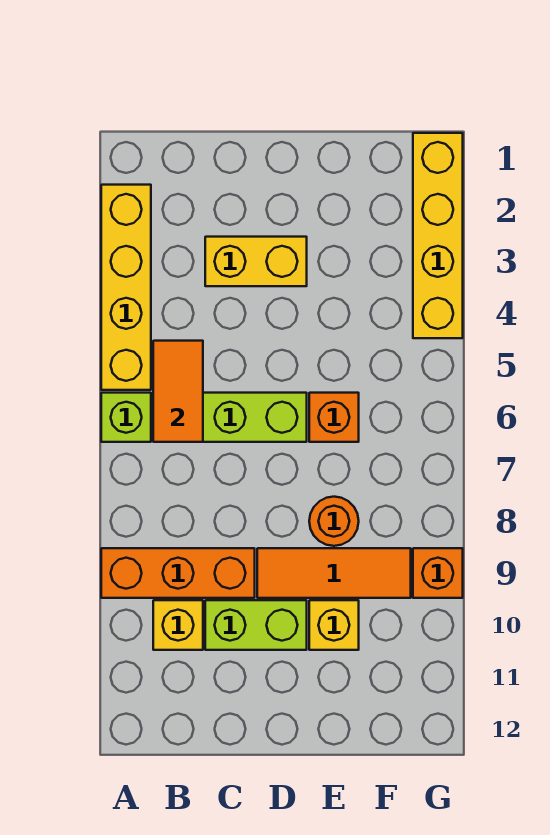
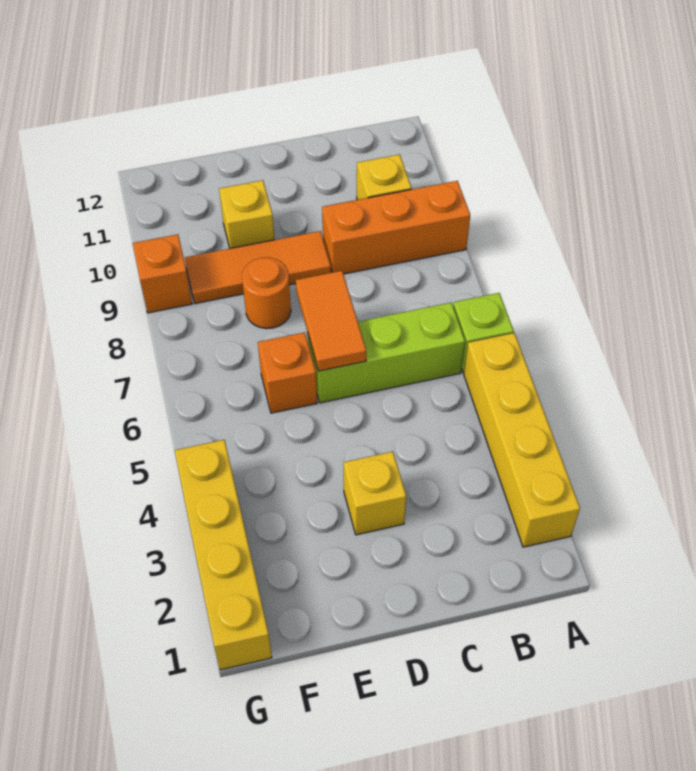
orange 1x2 tile [153,341,203,442] -> orange 1x2 tile moved to [296,271,366,371]
yellow 1x2 brick [205,237,307,286] -> yellow 1x1 brick [344,452,406,535]
lime 1x2 brick [205,600,307,650] -> none

